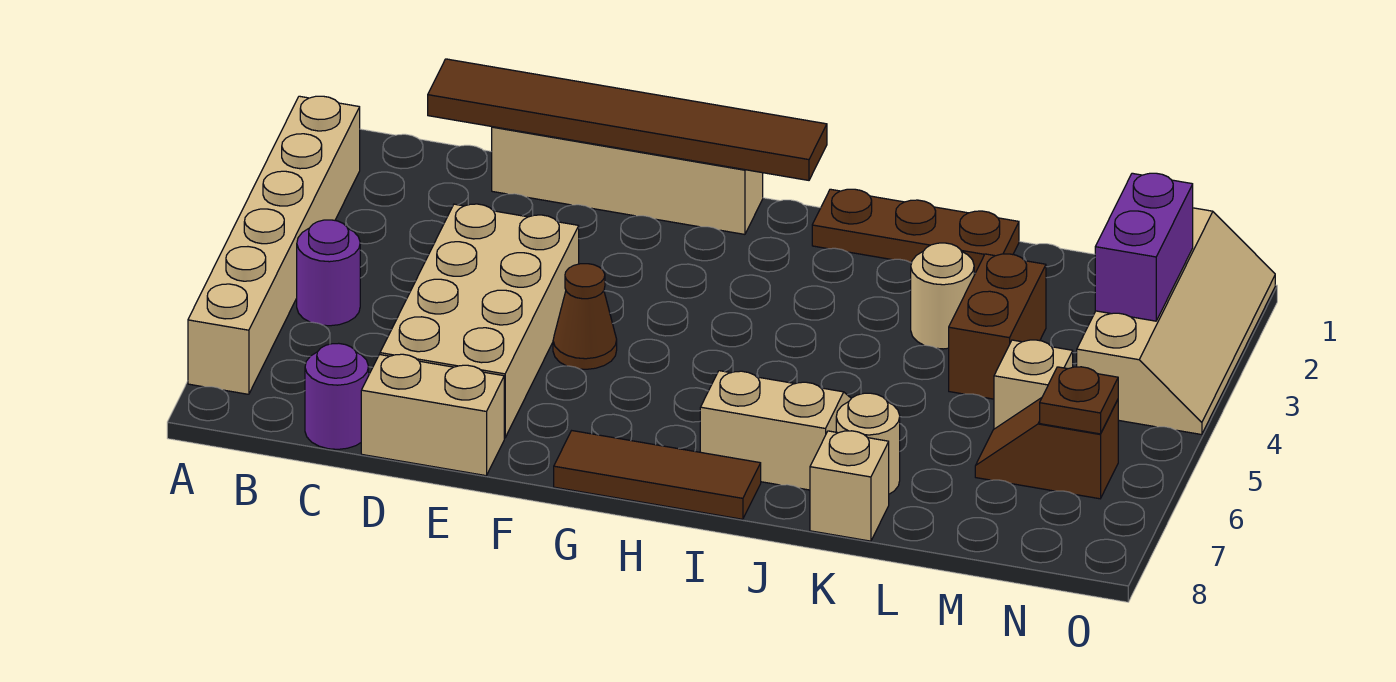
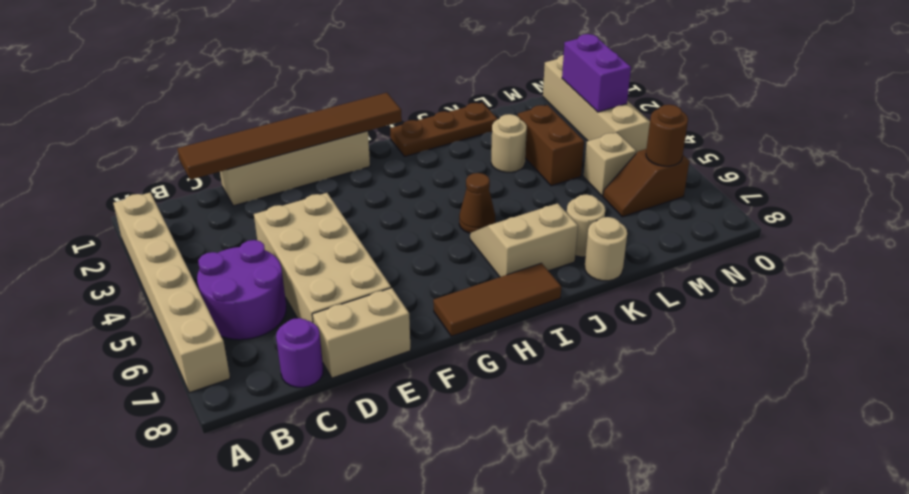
purple 1x1 round brick [297,220,360,326] -> purple 2x2 round brick [197,240,286,340]
brown 1x1 cone [553,264,617,369] -> brown 1x1 cone moved to [459,173,495,233]
tan 1x1 brick [810,431,889,541] -> tan 1x1 round brick [585,217,627,281]
brown 1x1 plate [1040,367,1118,434] -> brown 1x1 round brick [646,105,688,166]

